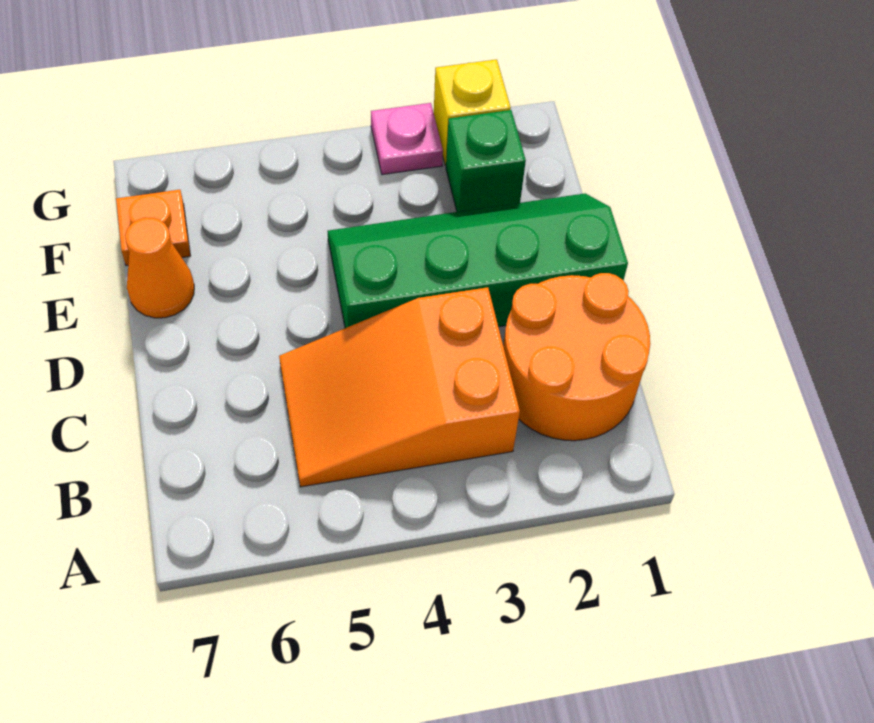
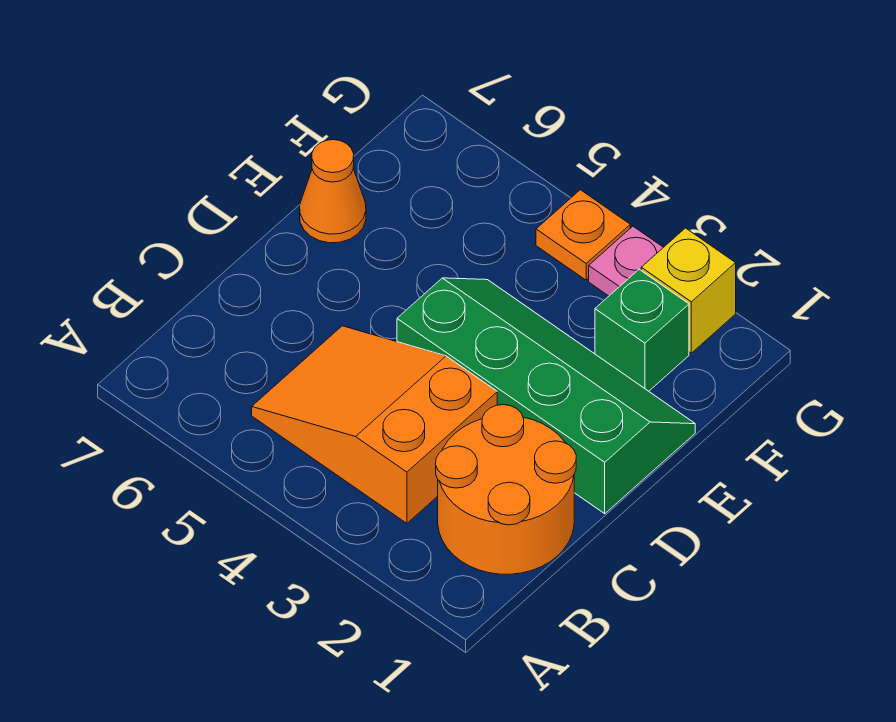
orange 1x1 plate [116,190,190,266] -> orange 1x1 plate moved to [536,190,630,280]

